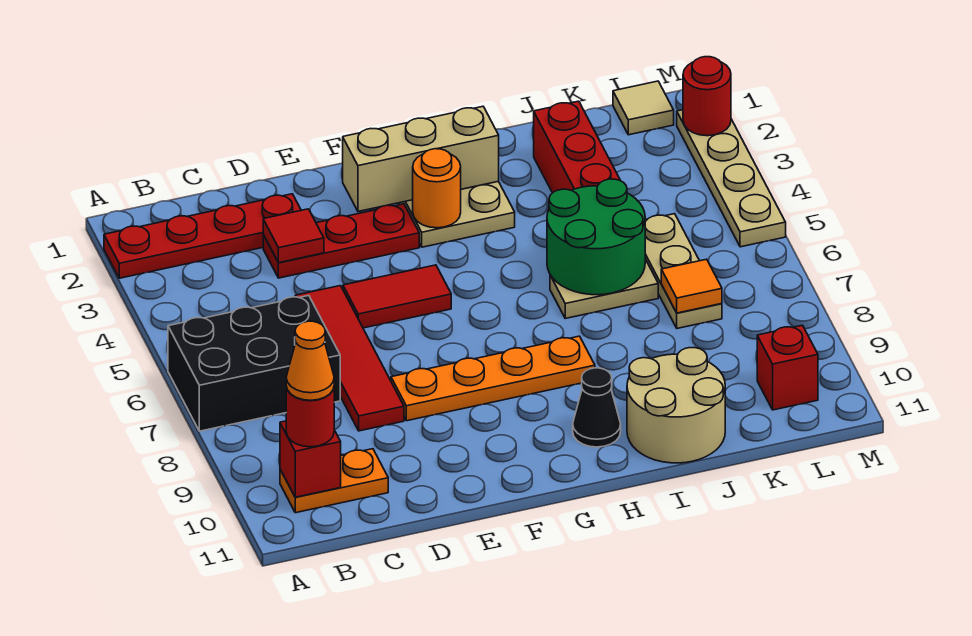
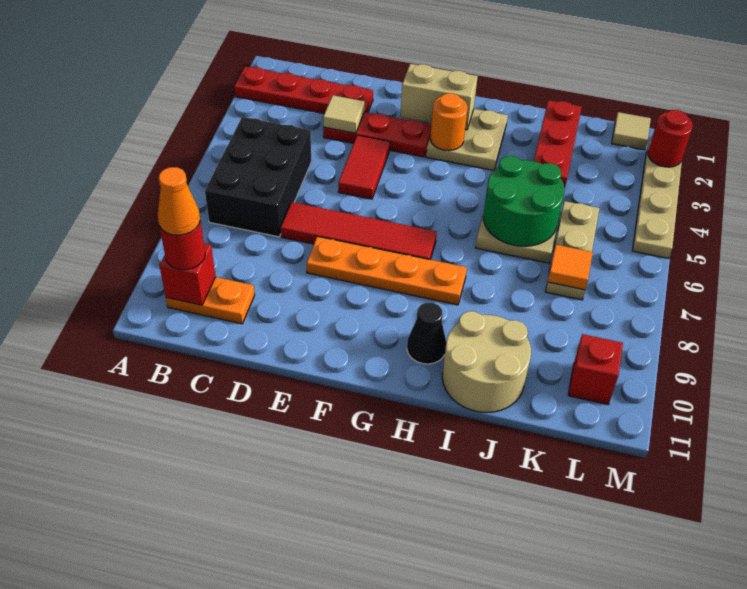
black 2x3 brick [168,295,340,431] -> black 2x3 brick turned to [205,117,311,237]
red 1x1 tile [263,209,324,263] -> tan 1x1 tile [323,95,365,133]
red 1x4 tile [295,286,404,431] -> red 1x4 tile turned to [281,202,437,259]
red 1x2 tile [343,265,451,328] -> red 1x2 tile turned to [338,135,390,199]
tan 1x3 brick [343,106,499,212] -> tan 1x2 brick [400,64,478,130]

